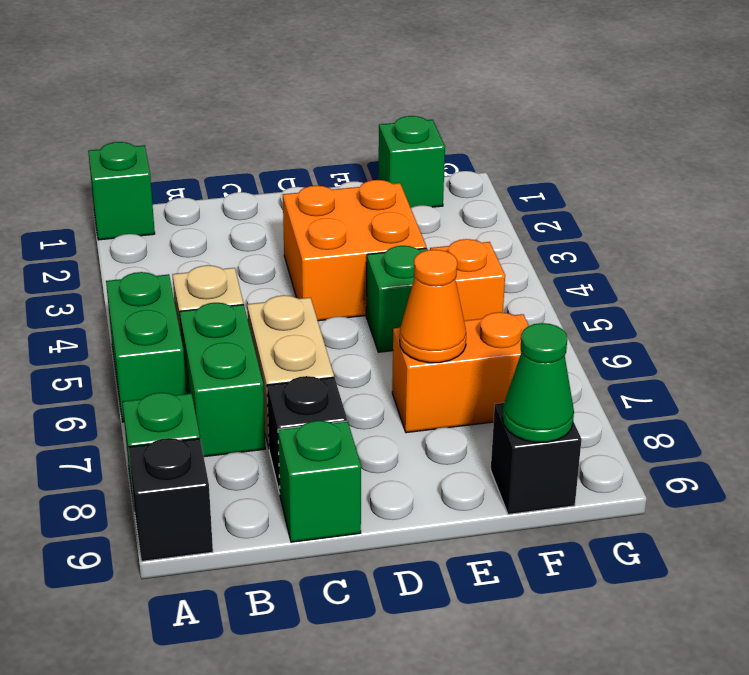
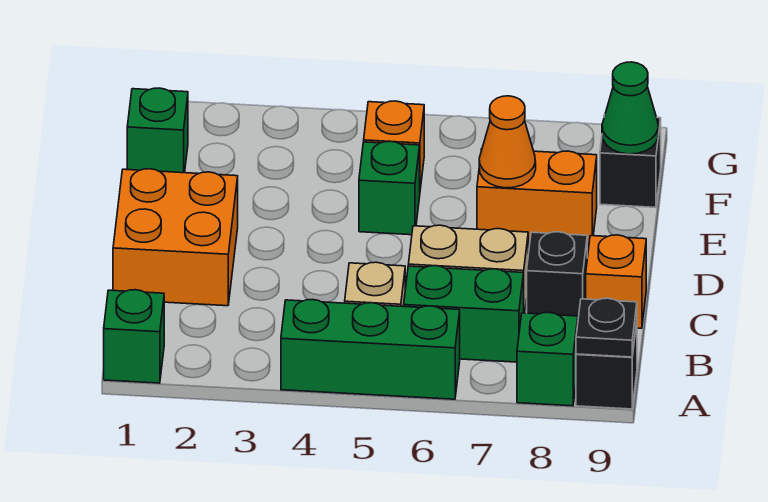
green 1x2 brick [106,272,186,422] -> green 1x3 brick [281,300,460,399]
none -> black 1x1 plate [576,298,637,357]
green 1x1 brick [278,421,361,542] -> orange 1x1 brick [586,235,646,328]
orange 2x2 brick [283,180,426,321] -> orange 2x2 brick moved to [113,169,238,306]
orange 1x2 brick [392,312,529,433] -> orange 1x2 brick turned to [477,149,597,244]

